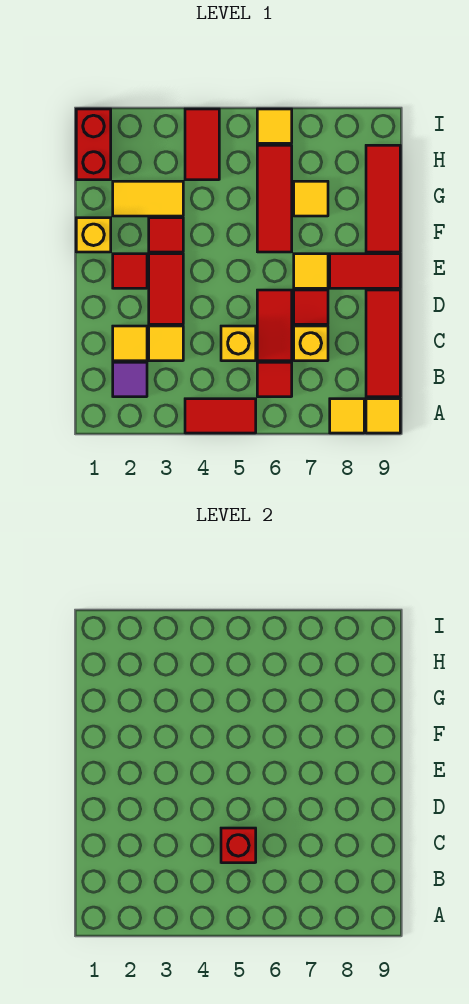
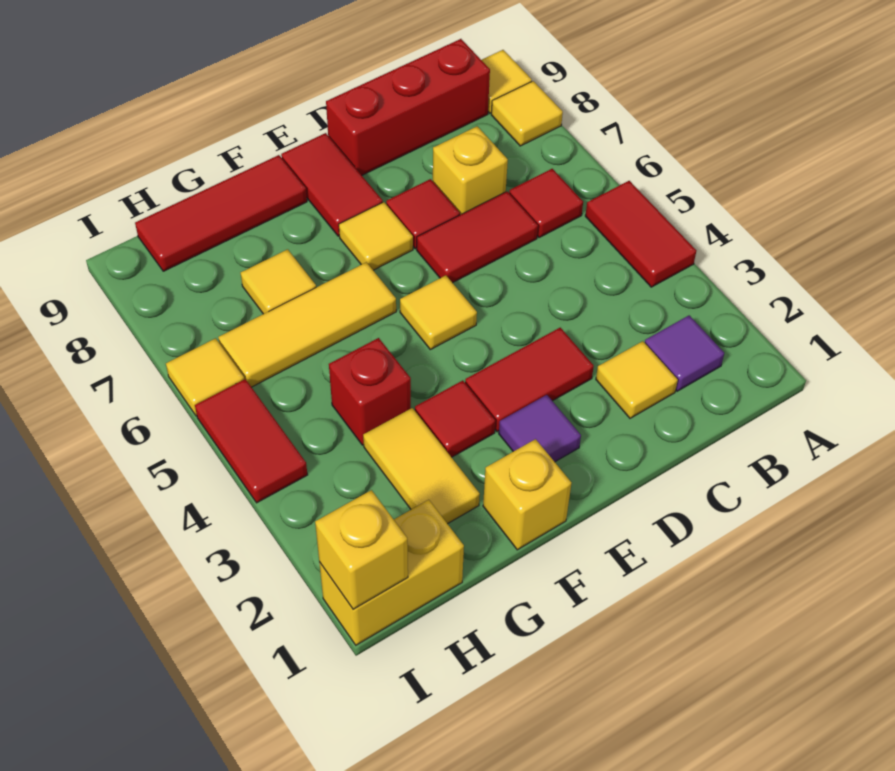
red 1x3 tile [366,290,400,397] -> red 1x3 brick [326,39,490,175]
yellow 1x1 tile [149,326,183,361] -> yellow 1x1 tile moved to [400,275,477,350]
yellow 1x1 brick [221,326,256,361] -> yellow 1x1 brick moved to [315,490,408,609]
red 1x1 brick [221,828,256,863] -> red 1x1 brick moved to [329,338,411,445]
red 1x1 tile [113,254,147,288] -> purple 1x1 tile [499,395,581,462]
red 1x3 tile [257,145,292,252] -> yellow 1x3 tile [218,262,396,387]
red 1x2 brick [76,109,111,180] -> yellow 1x2 brick [319,500,464,645]
red 1x2 tile [185,109,219,180] -> red 1x2 tile turned to [195,379,307,503]

